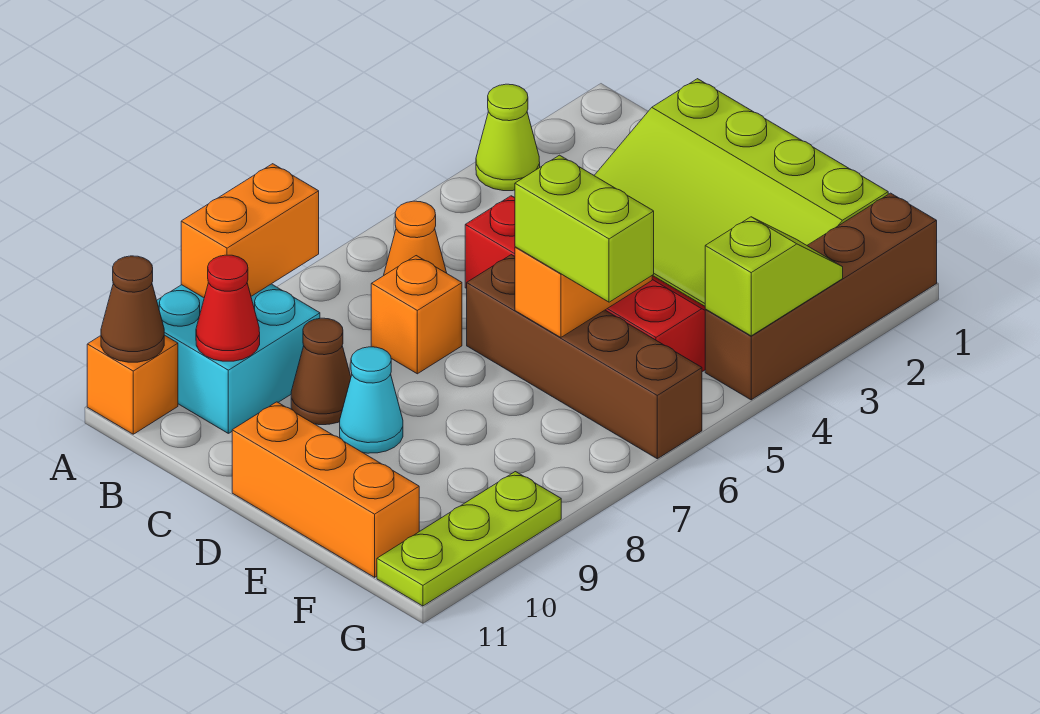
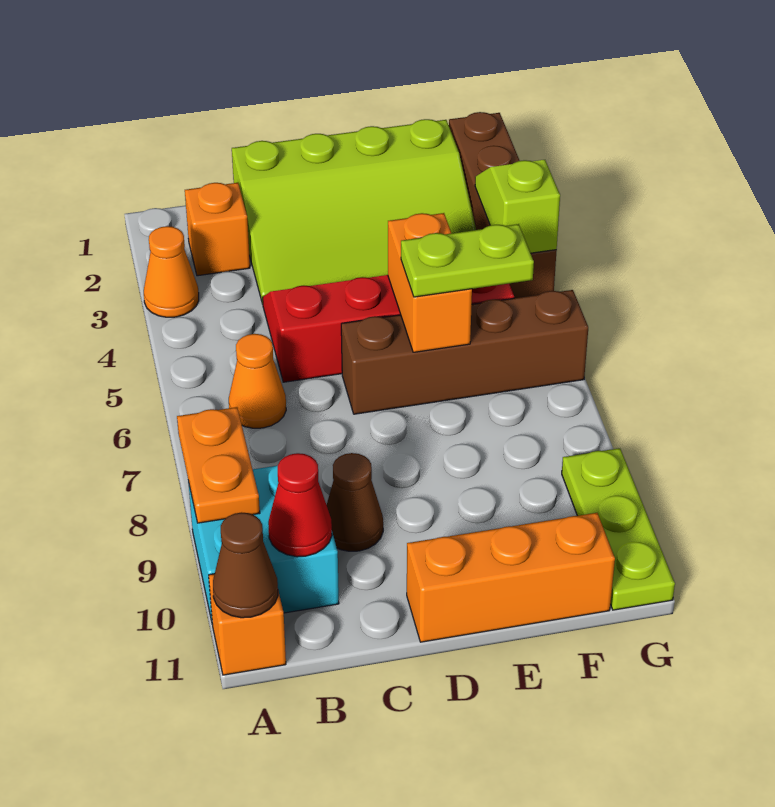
lime 1x1 cone [476,84,540,191] -> orange 1x1 cone [144,226,199,317]
orange 1x2 brick [181,164,319,298] -> orange 1x2 plate [177,407,260,523]
orange 1x1 brick [371,256,462,374] -> orange 1x1 brick moved to [185,183,250,276]
cyan 1x1 cone [340,347,403,453] -> none
lime 1x2 brick [515,155,654,302] -> lime 1x2 plate [401,224,534,297]

